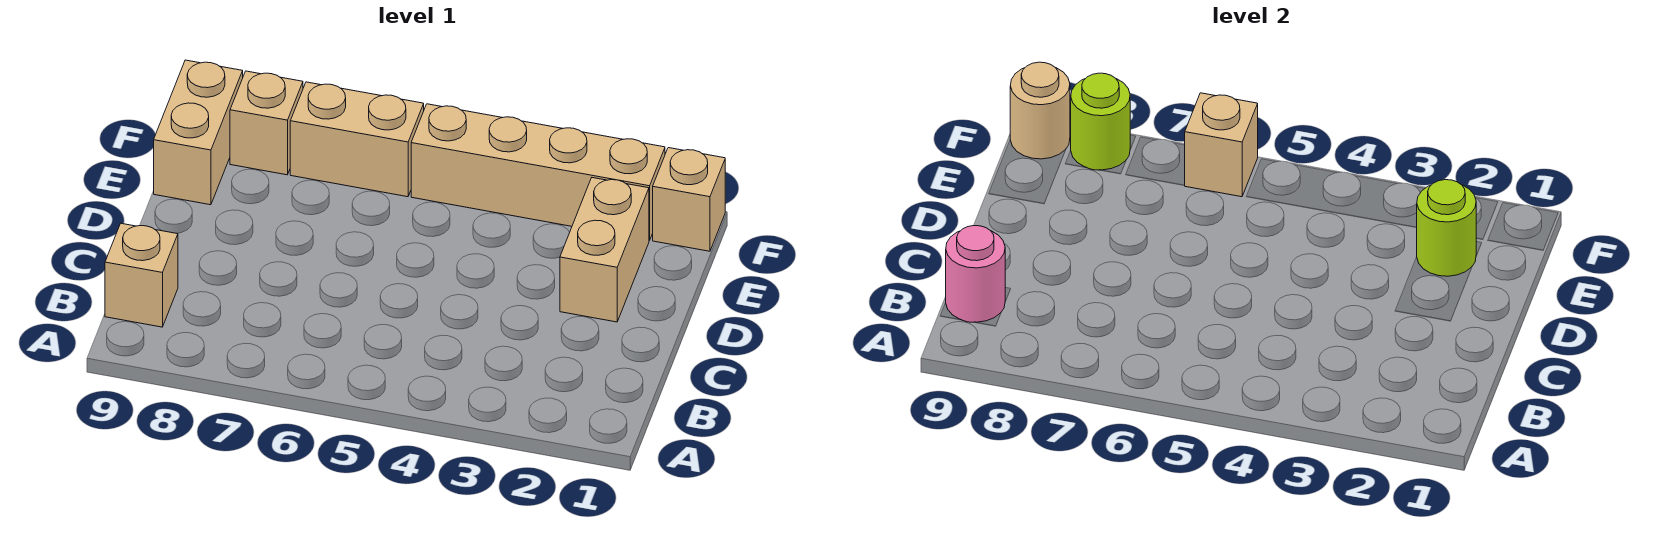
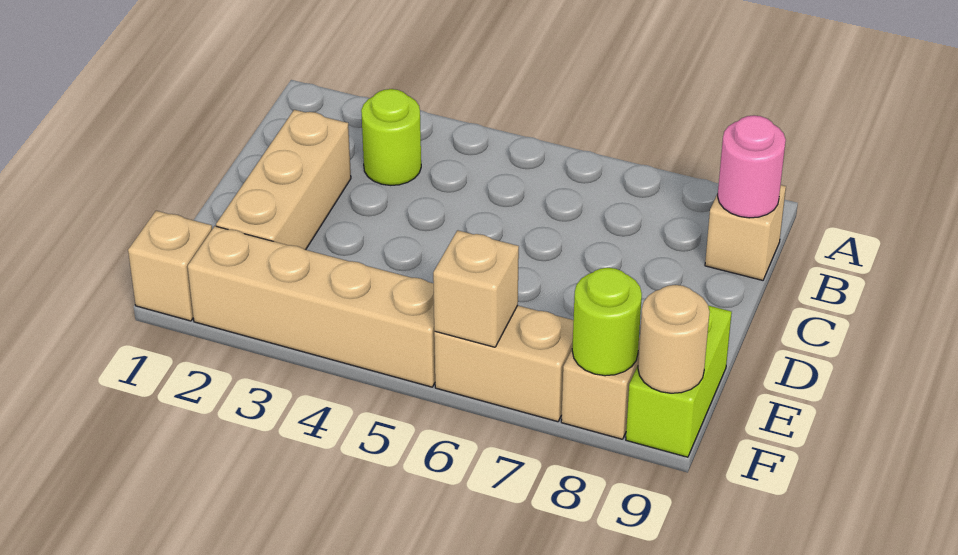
tan 1x2 brick [560,178,649,322] -> tan 1x3 brick [216,110,351,250]
lime 1x1 round brick [1417,180,1476,276] -> lime 1x1 round brick moved to [361,89,421,185]
tan 1x2 brick [154,60,243,205] -> lime 1x2 brick [626,306,732,457]

